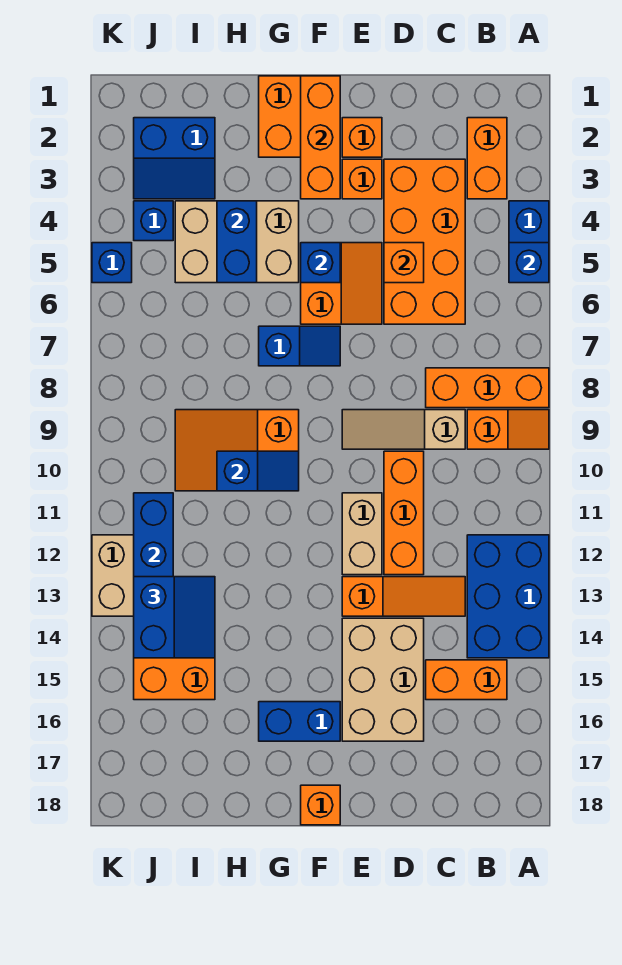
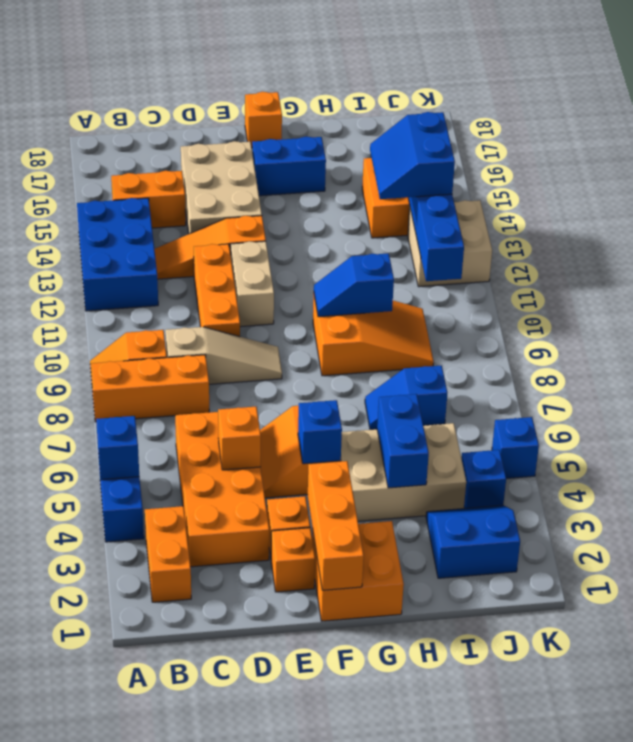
blue 1x2 slope [259,326,340,366] -> blue 1x2 slope moved to [365,366,447,430]

